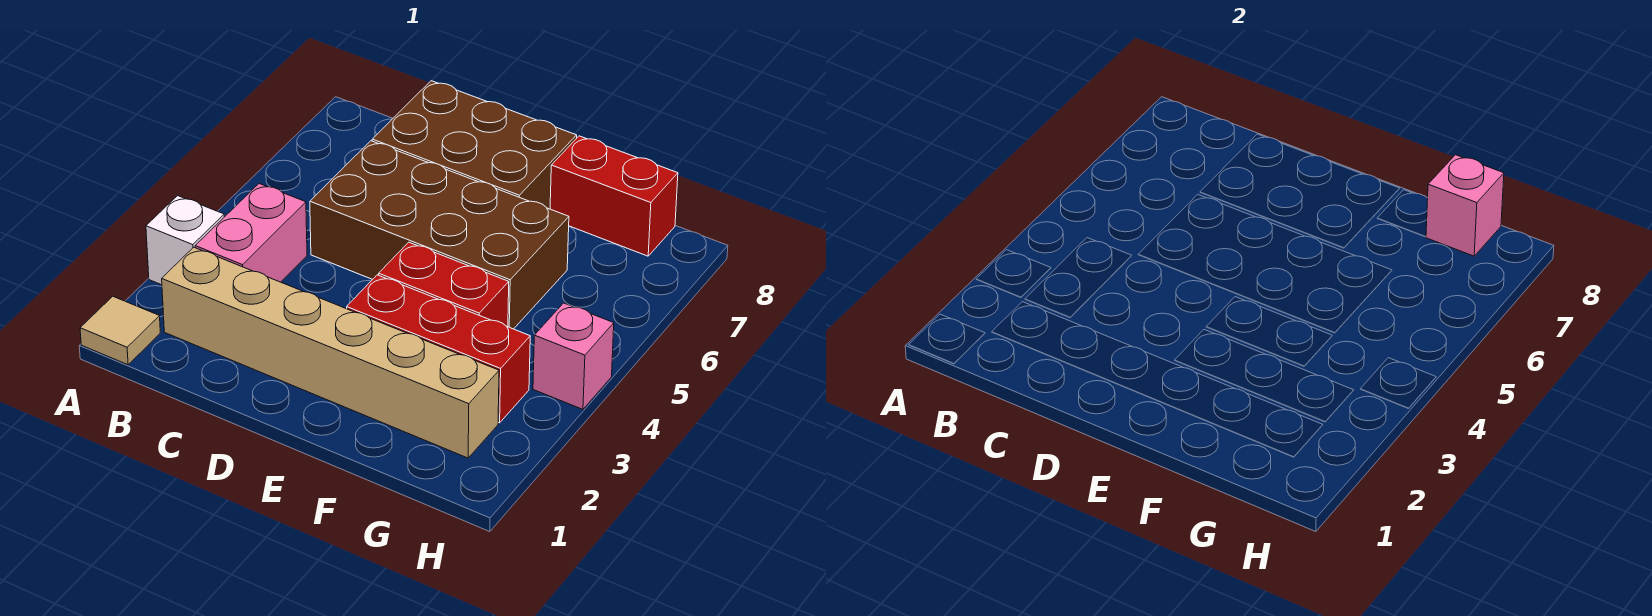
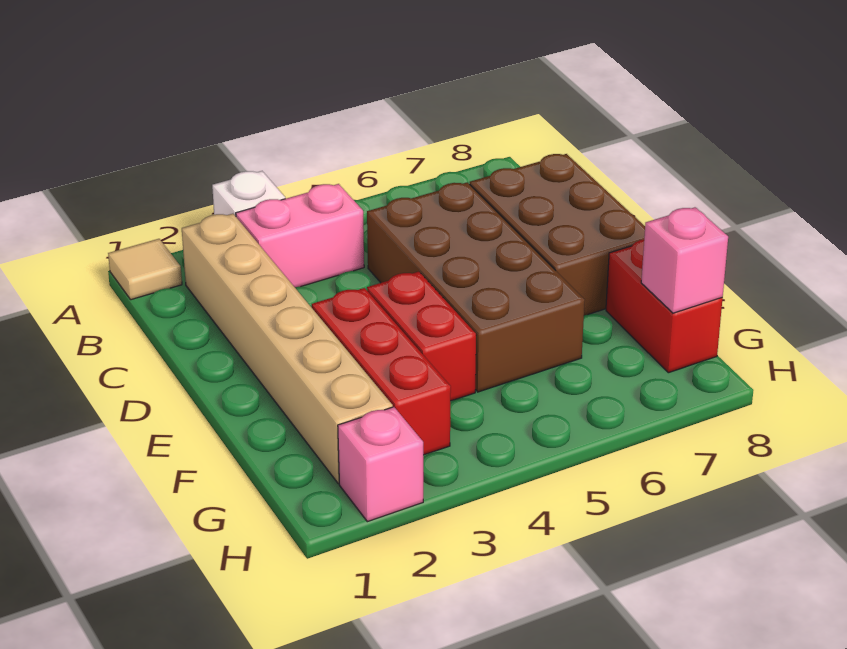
pink 1x1 brick [533,303,614,409] -> pink 1x1 brick moved to [338,407,423,522]

